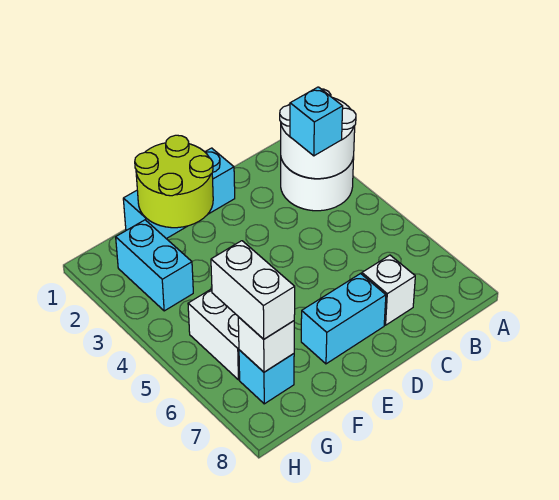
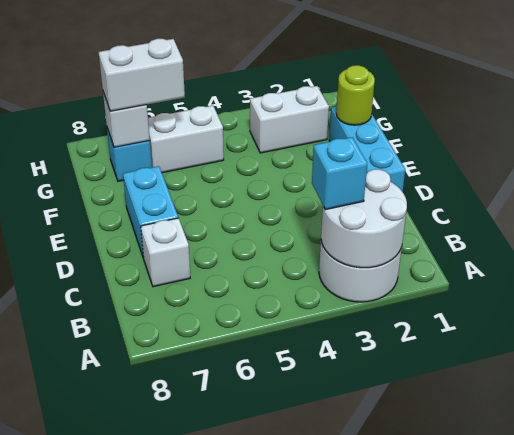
lime 2x2 round brick [135,135,213,228] -> lime 1x1 round brick [336,65,375,125]
cyan 1x2 brick [116,220,193,311] -> white 1x2 brick [250,86,329,153]

